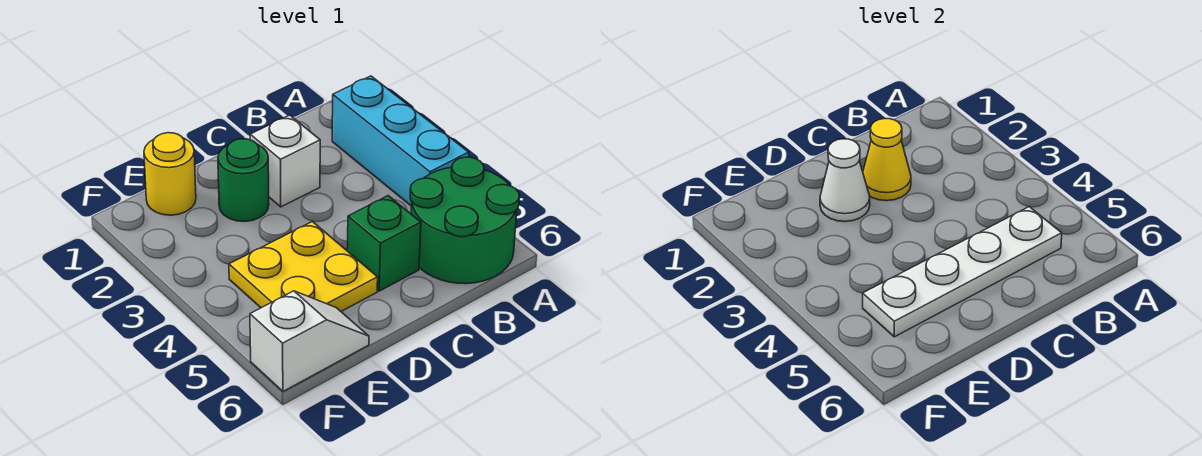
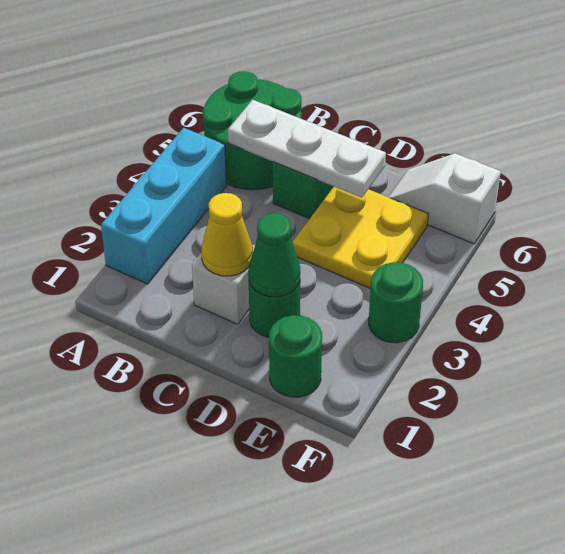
white 1x4 plate [863,207,1062,337] -> white 1x3 plate [228,100,386,198]
white 1x1 cone [820,139,870,222] -> green 1x1 cone [248,213,300,297]
yellow 1x1 round brick [144,133,196,215] -> green 1x1 round brick [269,315,322,397]
none -> green 1x1 round brick [369,262,423,343]

